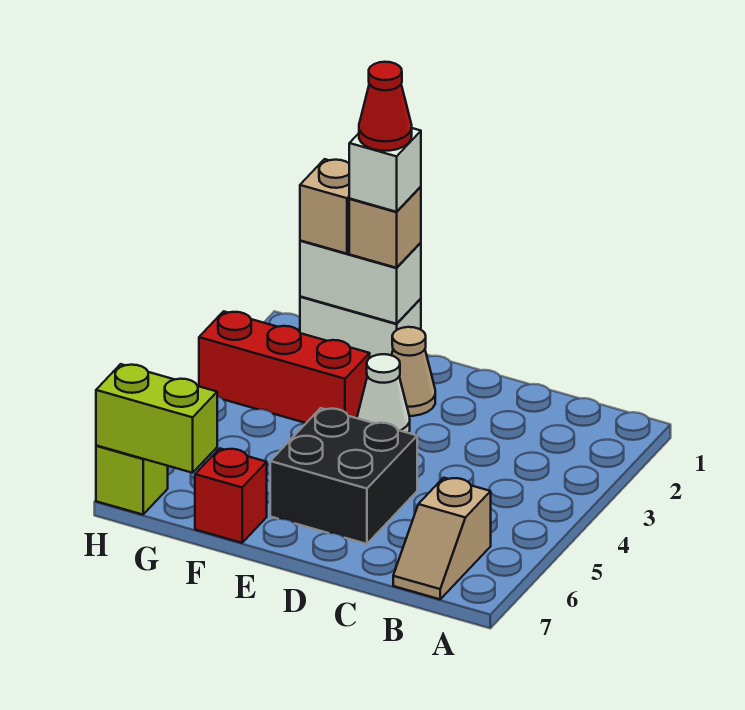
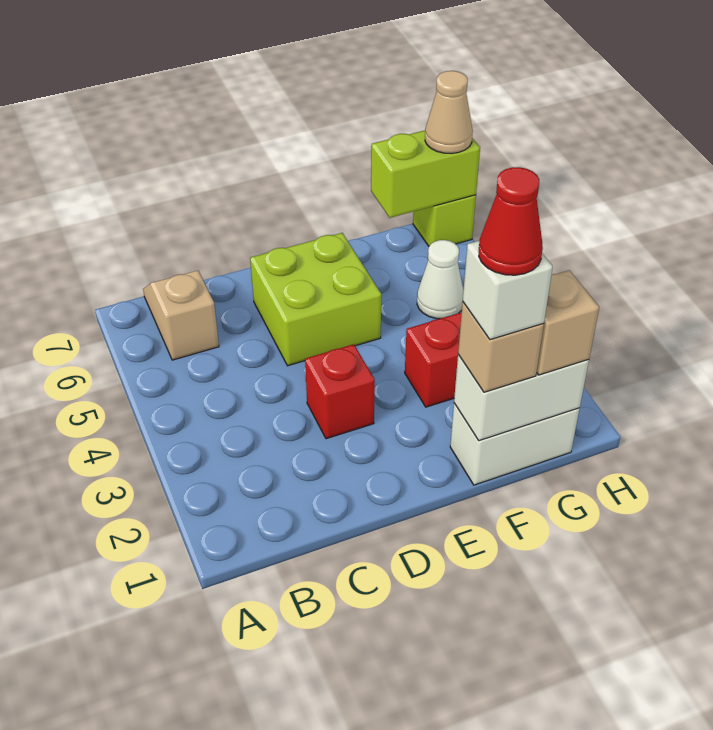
black 2x2 brick [270,408,417,544] -> lime 2x2 brick [250,233,381,366]
tan 1x1 cone [392,327,435,416] -> tan 1x1 cone moved to [425,71,473,153]
white 1x1 cone [357,354,410,433] -> white 1x1 cone moved to [417,240,463,319]
red 1x1 brick [195,448,267,543] -> red 1x1 brick moved to [305,344,375,439]

